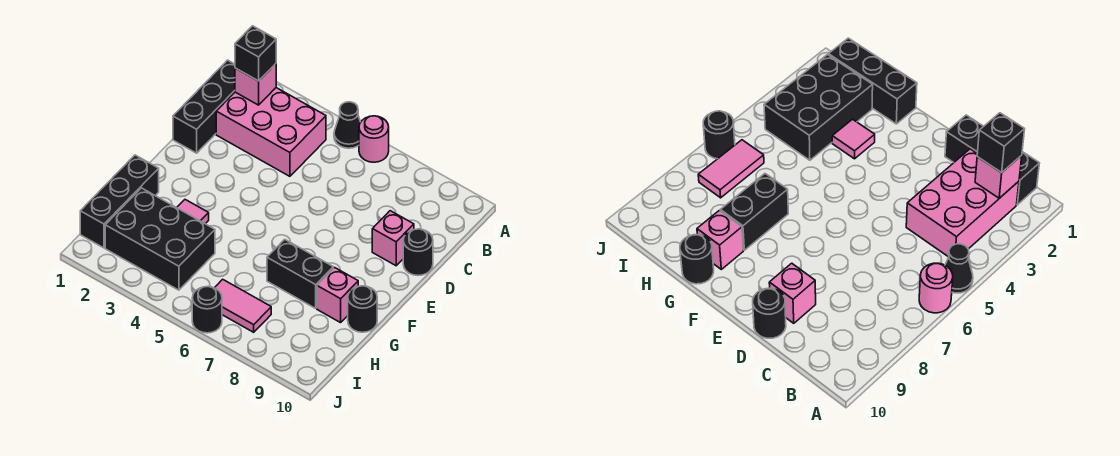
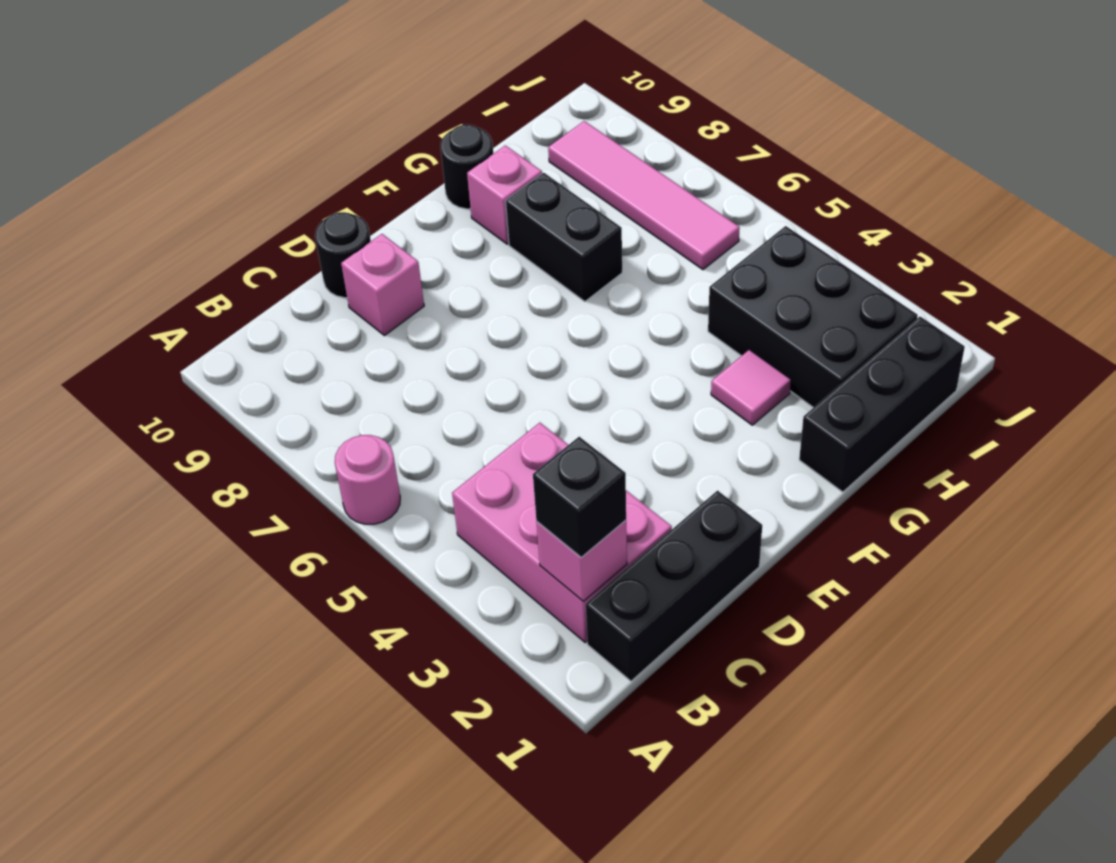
black 1x1 cone [334,102,361,148] -> none
pink 1x2 tile [215,279,271,332] -> pink 1x4 tile [548,121,740,270]
black 1x1 round brick [192,286,222,333] -> none

